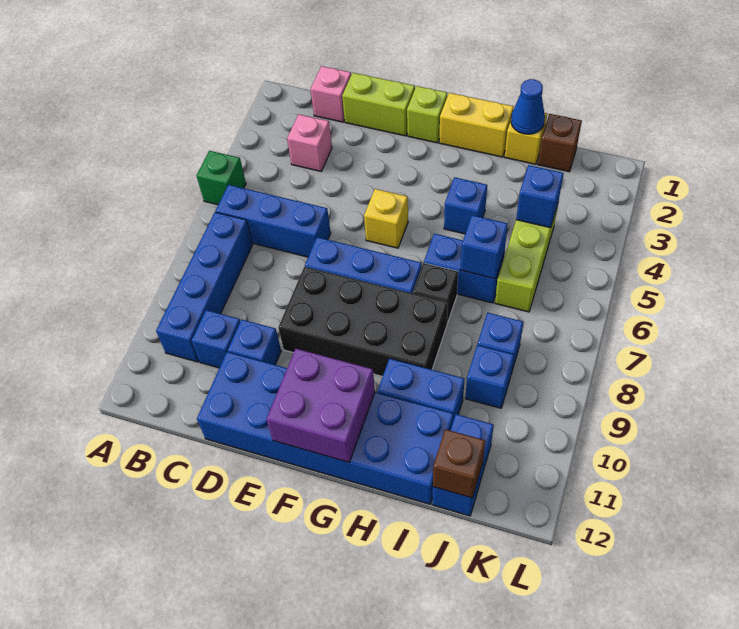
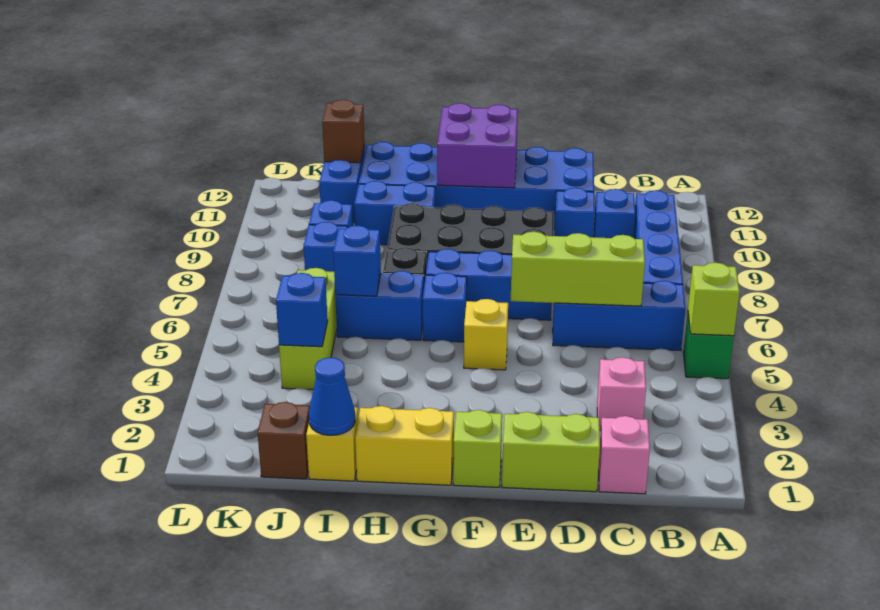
none -> lime 1x1 brick [688,263,740,336]
none -> lime 1x3 brick [511,232,645,306]
blue 1x1 brick [444,177,487,234] -> blue 1x1 brick moved to [423,273,467,342]

